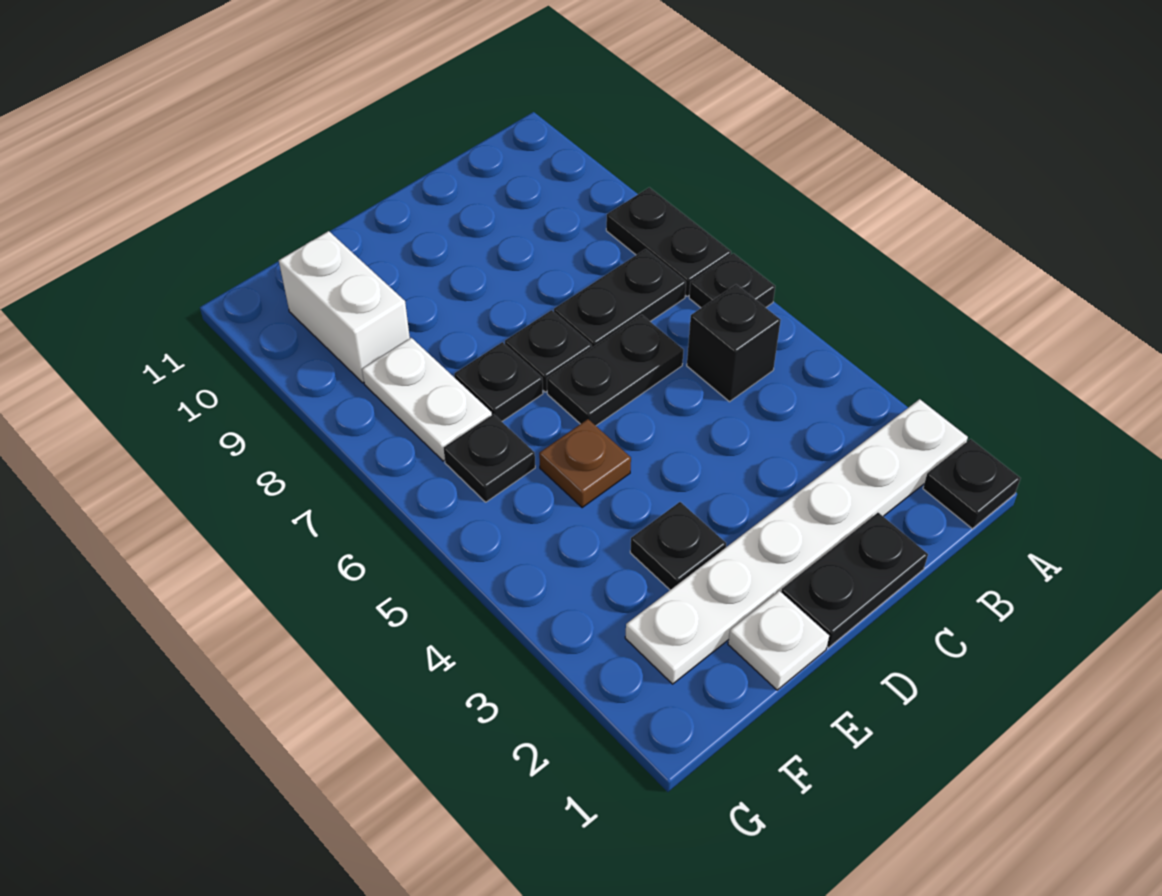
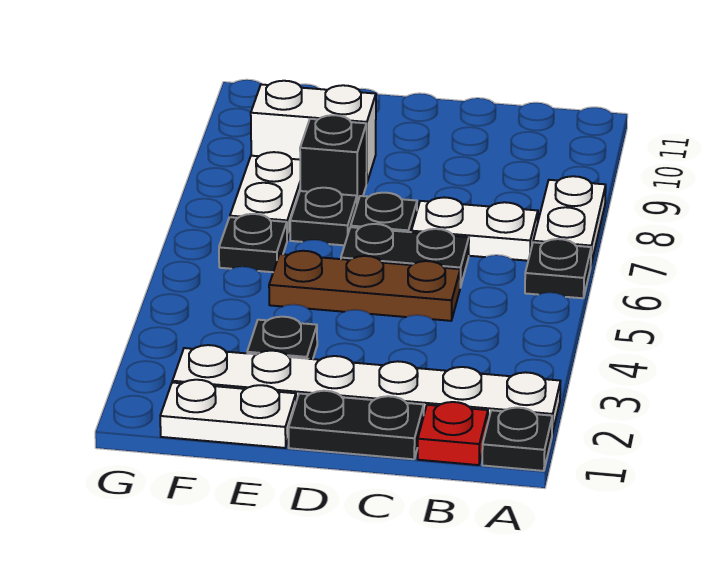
black 1x2 plate [606,187,731,296] -> white 1x2 plate [533,176,606,264]
none -> red 1x1 plate [418,402,488,465]
black 1x1 brick [687,285,781,402] -> black 1x1 brick moved to [300,115,367,203]
black 1x2 plate [554,249,686,348] -> white 1x2 plate [411,197,538,261]
white 1x1 plate [728,591,829,690] -> white 1x2 plate [160,380,296,448]
brown 1x1 plate [539,419,631,508] -> brown 1x3 plate [269,251,460,321]
white 1x2 brick [279,231,410,383] -> white 1x2 brick turned to [251,81,376,184]

